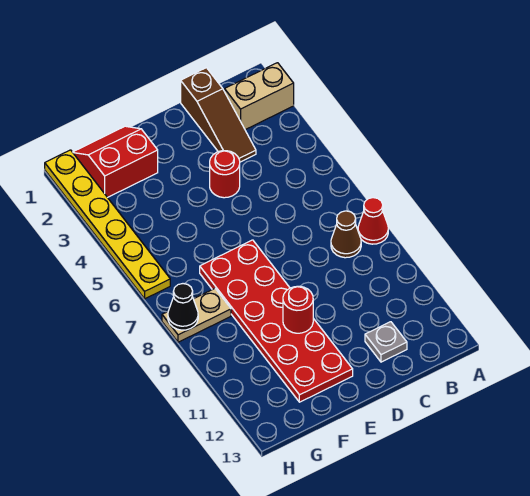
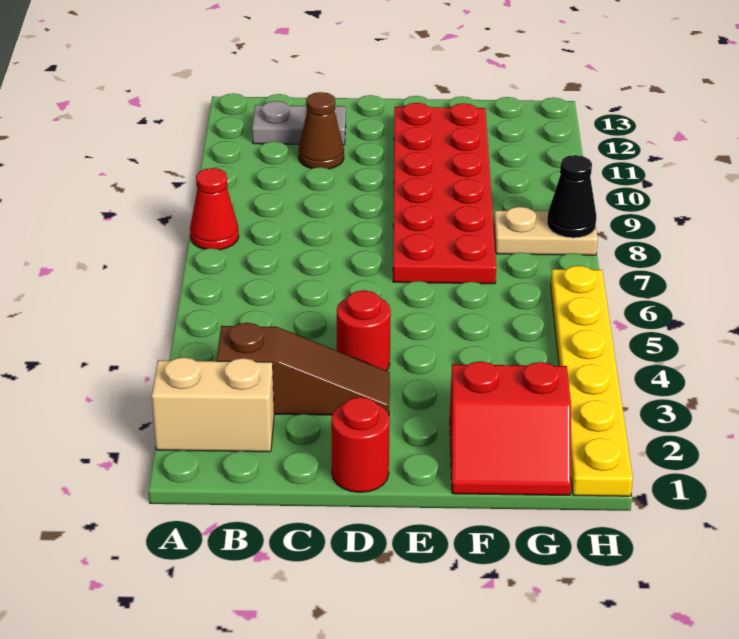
brown 1x1 cone [331,211,361,258] -> brown 1x1 cone moved to [299,92,344,169]
brown 1x3 slope [181,68,256,162] -> brown 1x3 slope turned to [217,323,390,415]
grey 1x1 plate [365,322,407,362] -> grey 1x2 plate [252,101,346,145]
red 1x1 round brick [283,286,313,333] -> red 1x1 round brick moved to [331,397,390,492]

